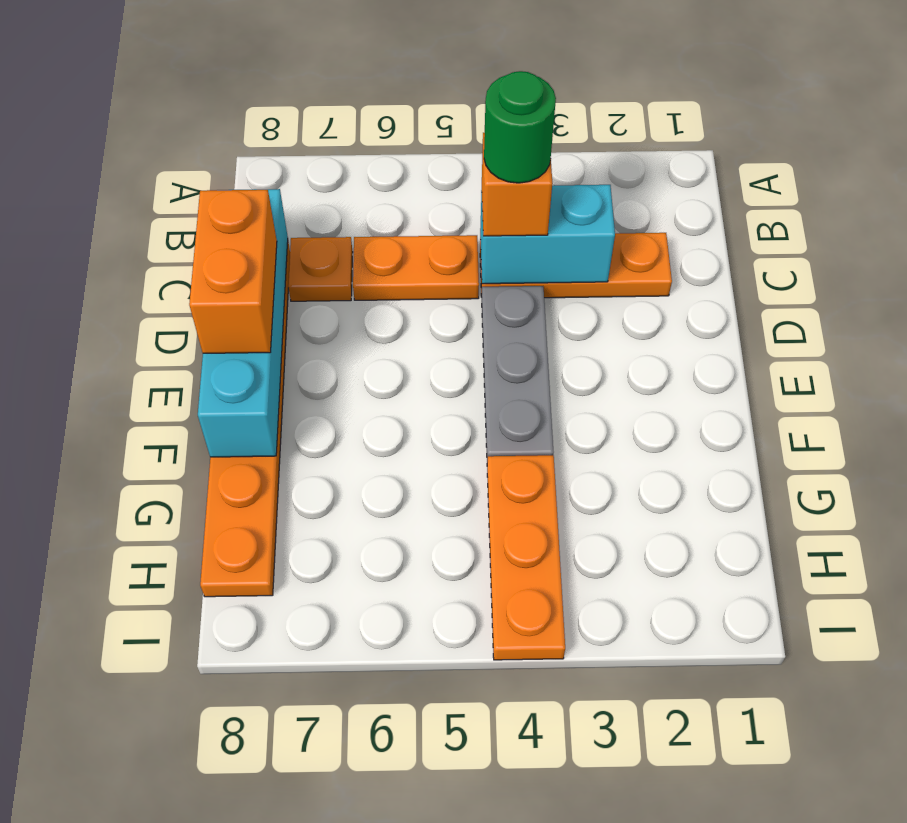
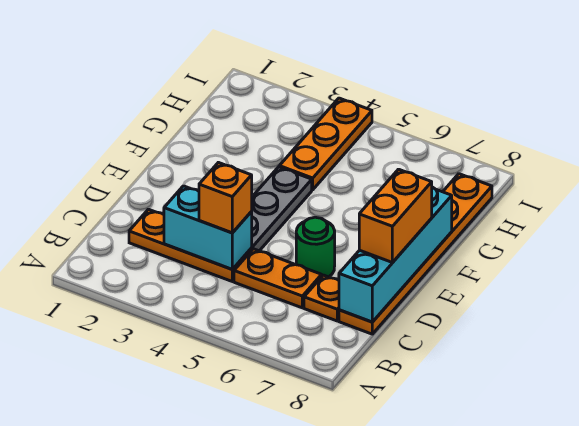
green 1x1 round brick [484,71,556,183] -> green 1x1 round brick moved to [296,217,335,277]

